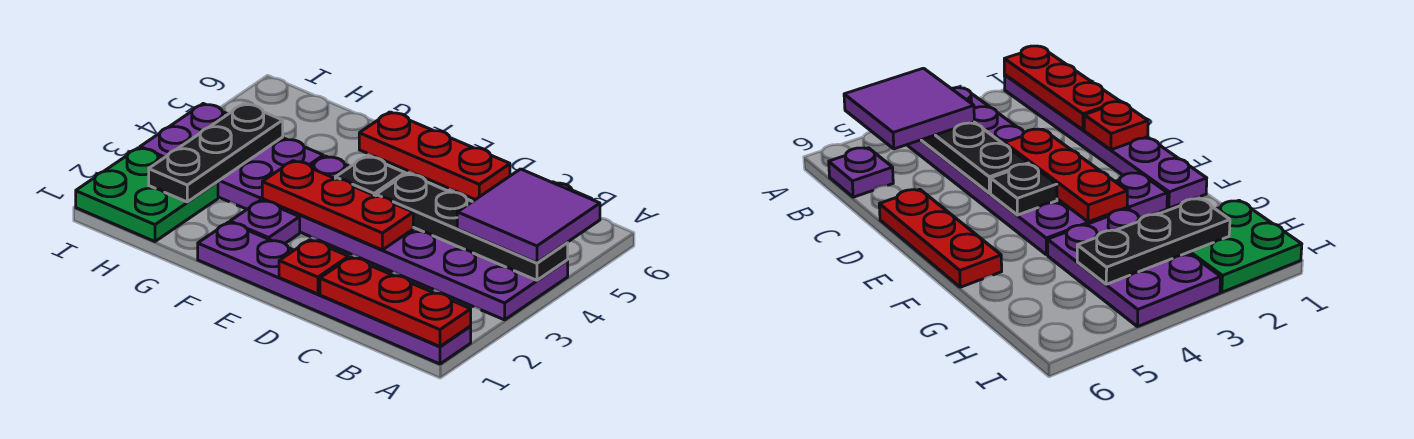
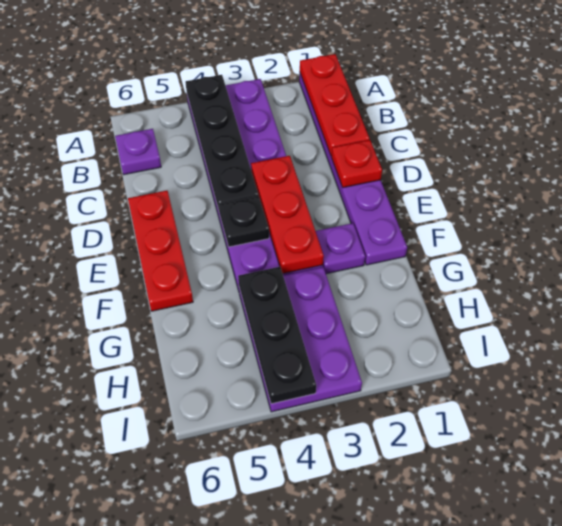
purple 2x2 tile [457,169,600,263] -> none
green 2x2 plate [76,148,218,241] -> none
black 1x3 plate [149,104,283,202] -> black 1x3 plate turned to [238,267,316,404]

